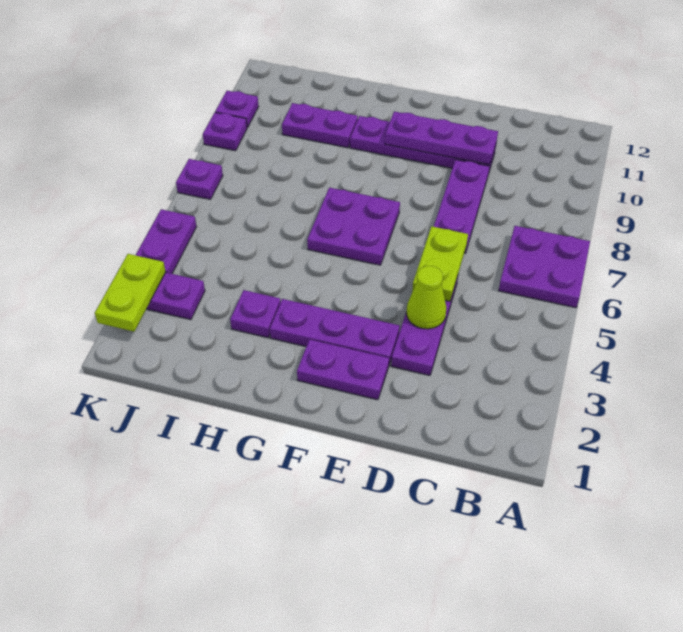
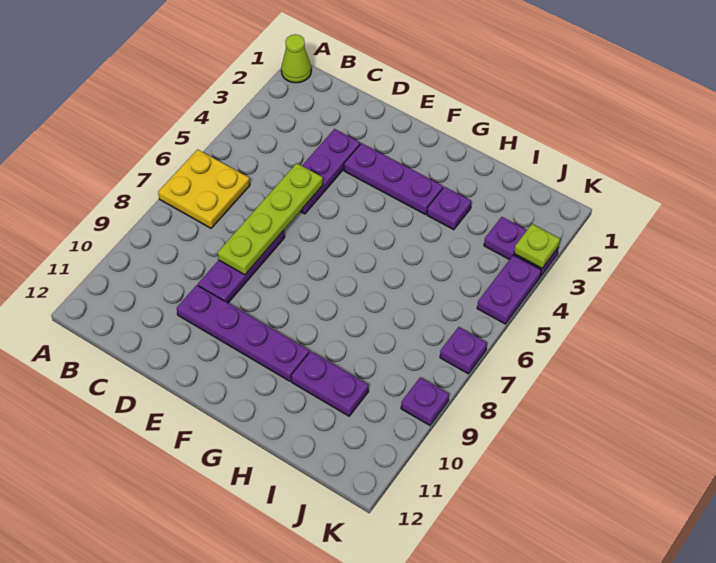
purple 2x2 plate [499,226,590,308] -> yellow 2x2 plate [158,149,250,228]
lime 1x1 cone [406,266,446,329] -> lime 1x1 cone moved to [281,34,311,83]
lime 1x2 plate [412,226,468,301] -> lime 1x4 plate [218,163,323,275]
purple 1x3 plate [385,112,498,165] -> none
purple 1x2 plate [297,339,389,400] -> none
purple 2x2 plate [307,188,400,265] -> none
lime 1x2 plate [95,254,166,332] -> lime 1x1 plate [514,224,560,268]
purple 1x1 plate [215,91,259,128] -> none

